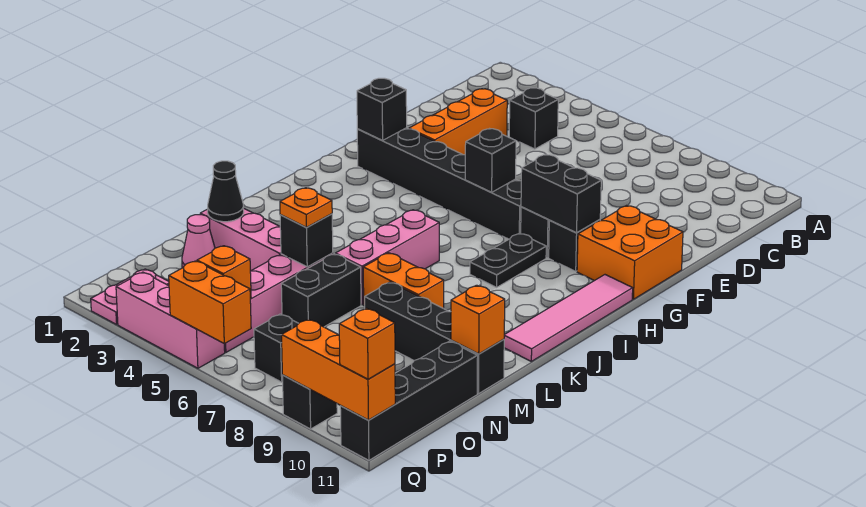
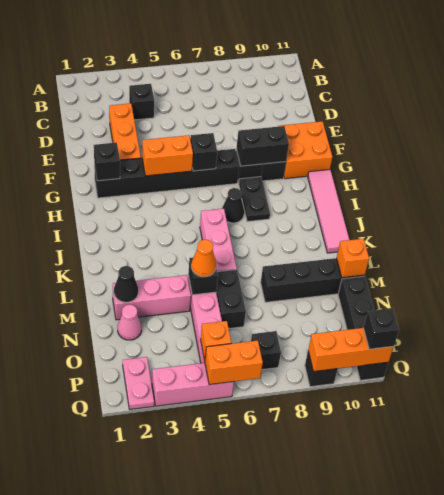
none -> black 1x1 cone [222,188,244,223]
orange 1x2 brick [363,253,444,308] -> orange 1x2 brick moved to [142,135,193,176]
orange 1x1 plate [280,188,332,228] -> orange 1x1 cone [191,240,216,277]
orange 1x1 brick [339,308,395,379] -> black 1x1 brick [363,308,399,349]

